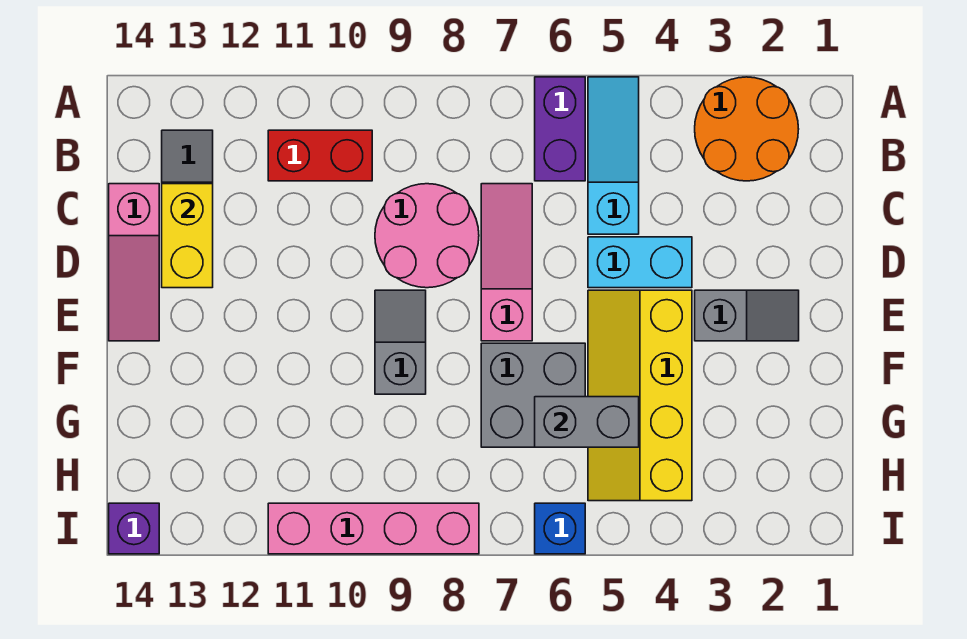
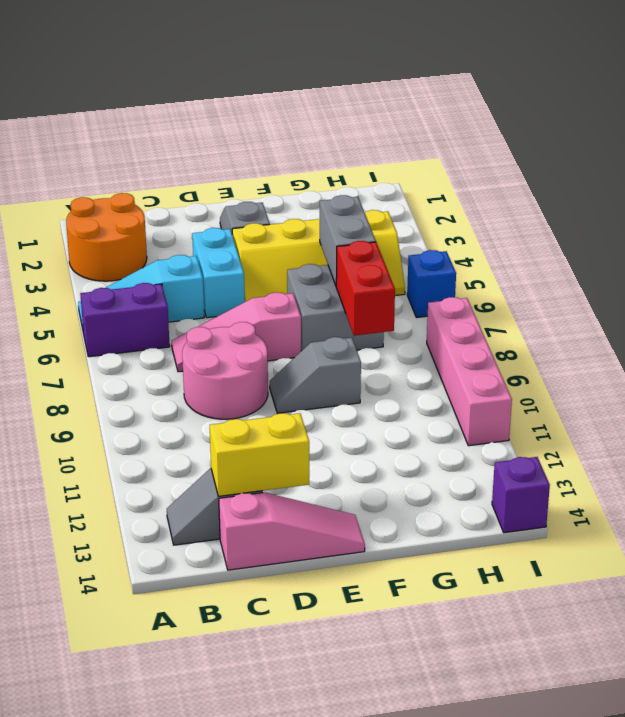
red 1x2 brick [268,130,372,181] -> red 1x2 brick moved to [336,241,395,336]

